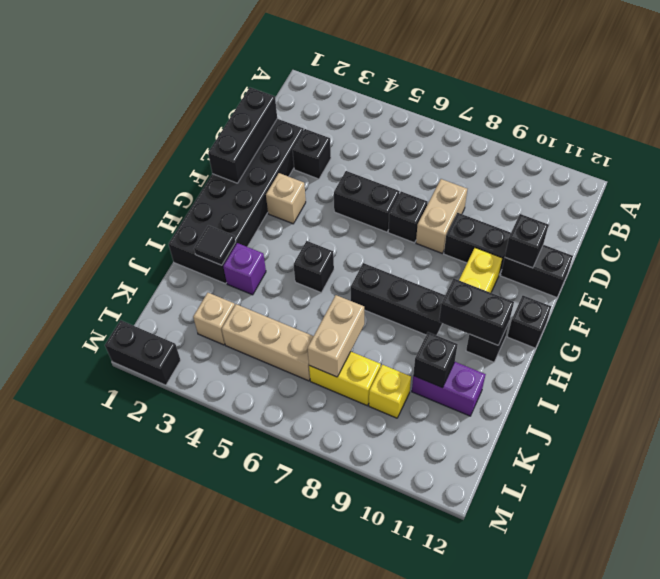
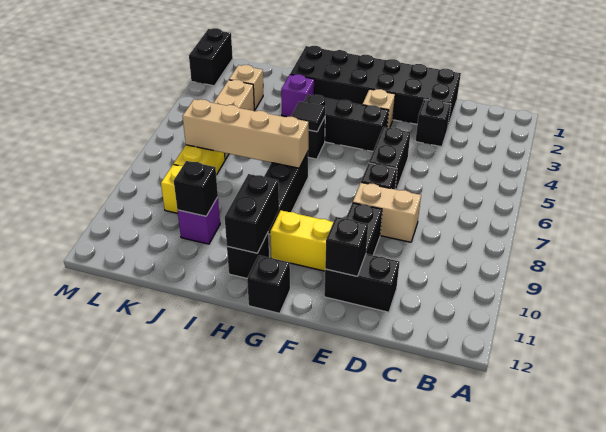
black 1x3 brick [208,88,277,183] -> black 1x3 brick moved to [304,95,389,151]
black 1x2 brick [501,245,573,297] -> black 1x2 brick turned to [324,254,399,312]
black 1x1 tile [194,225,236,265] -> black 1x1 tile moved to [291,101,326,132]
tan 1x2 brick [307,295,364,377] -> tan 1x4 brick [183,99,308,168]
purple 1x2 brick [412,362,486,416] -> purple 1x1 brick [177,197,220,244]

